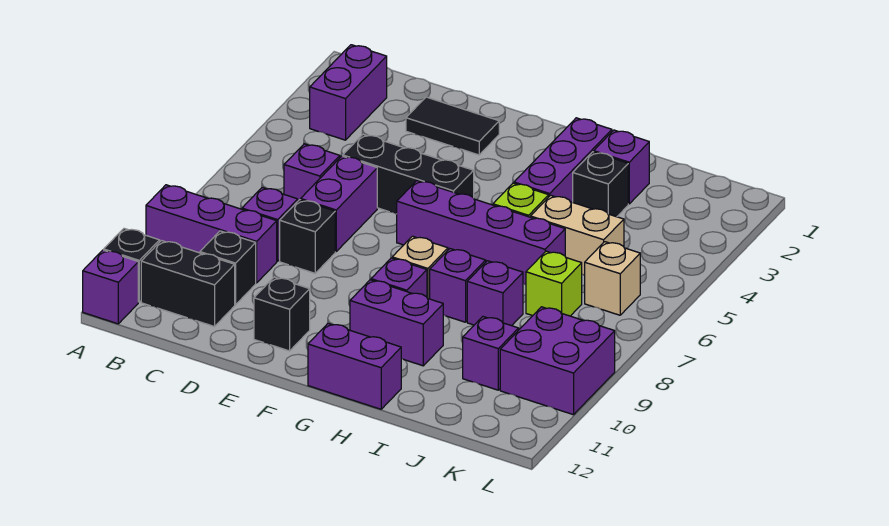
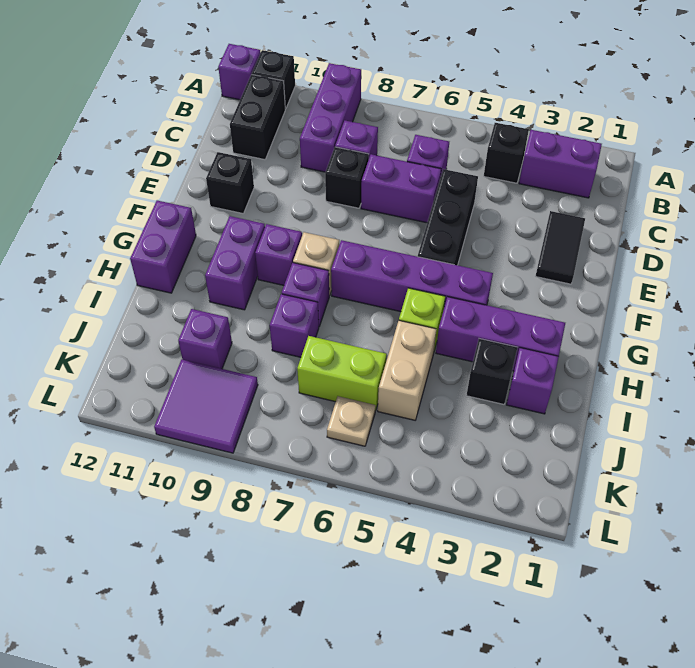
black 1x1 brick [200,231,256,305] -> black 1x1 brick moved to [484,123,529,183]
purple 1x4 brick [397,181,565,285] -> purple 1x4 brick turned to [331,240,493,312]
lime 1x1 brick [526,251,582,316] -> lime 1x2 brick [297,336,387,411]
tan 1x1 brick [585,242,640,315] -> tan 1x1 plate [327,396,376,446]
purple 2x2 brick [500,307,615,415] -> purple 2x2 tile [154,359,258,453]

